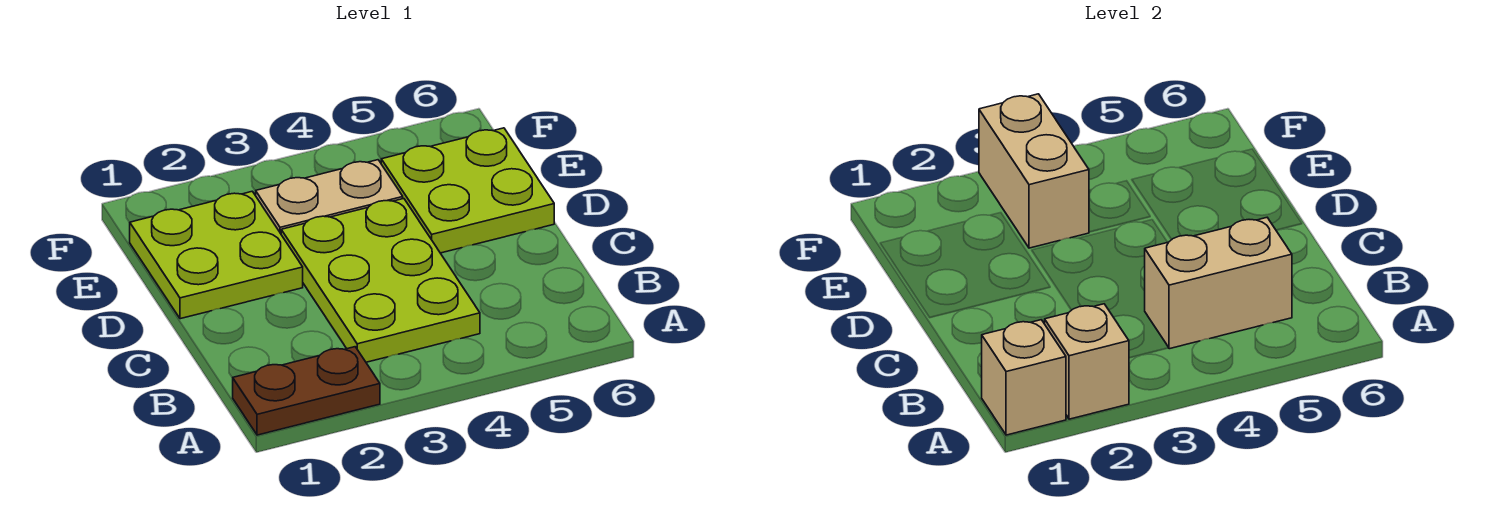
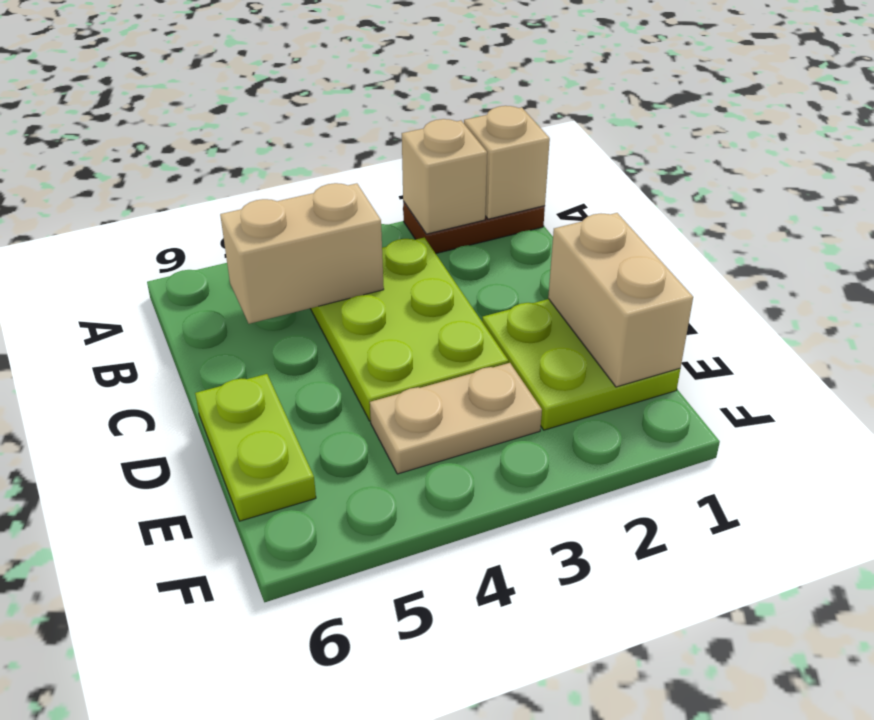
lime 2x2 plate [381,128,554,253] -> lime 1x2 plate [195,374,316,521]
tan 1x2 brick [979,94,1089,248] -> tan 1x2 brick moved to [548,213,693,387]

